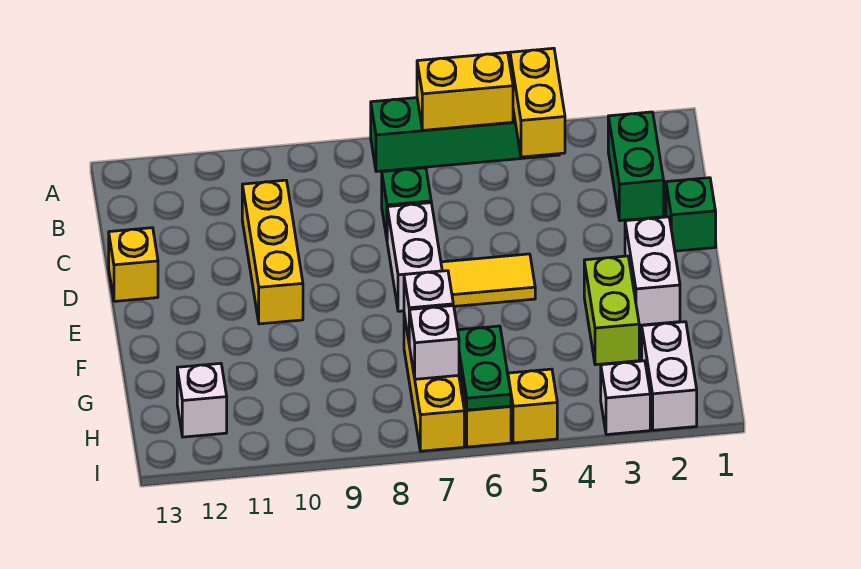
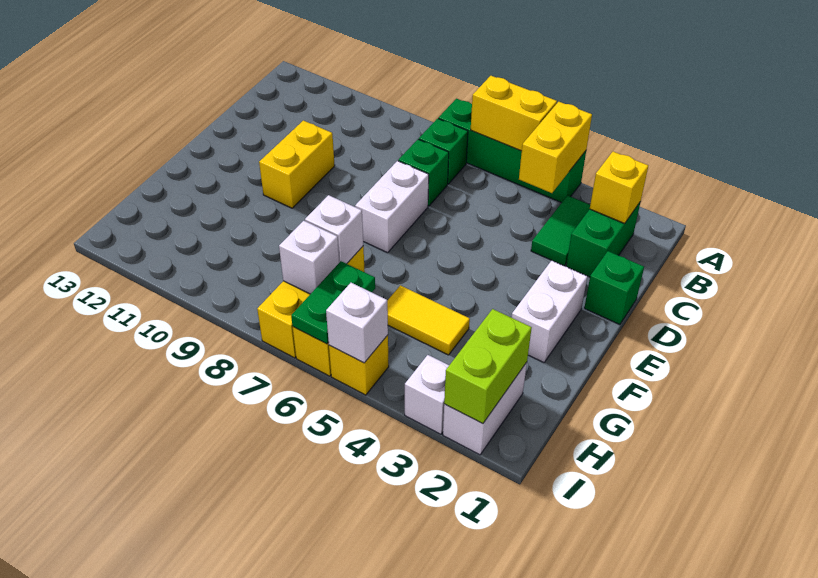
none -> green 1x2 tile [531,195,590,266]
none -> green 1x1 brick [419,119,468,184]
yellow 1x3 brick [242,180,303,324] -> yellow 1x2 brick [259,120,335,208]
yellow 1x1 brick [109,228,158,301] -> yellow 1x1 brick moved to [590,152,648,223]
yellow 1x2 tile [441,254,535,306] -> yellow 1x2 tile moved to [387,285,470,355]
lime 1x2 brick [584,256,639,365] -> lime 1x2 brick moved to [444,309,532,424]
white 1x1 brick [177,363,227,437] -> white 1x1 brick moved to [326,283,388,363]

